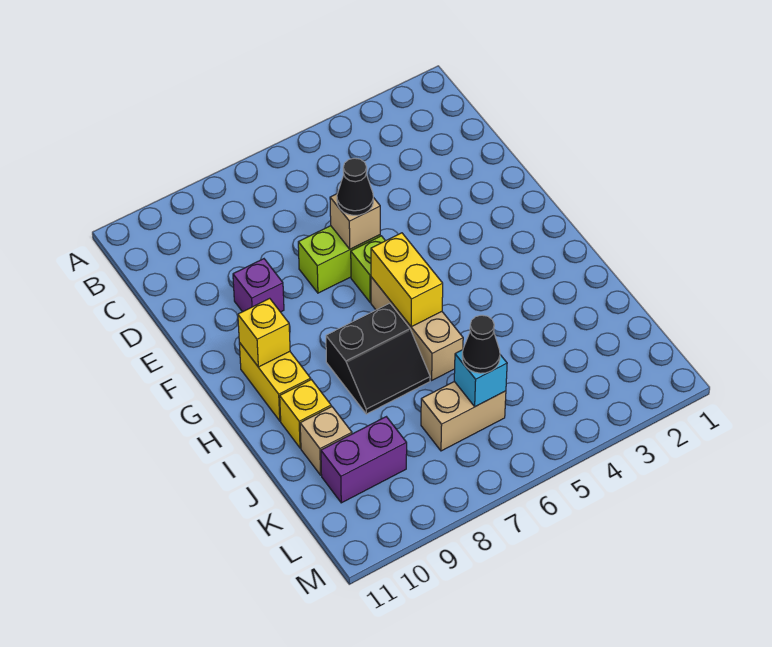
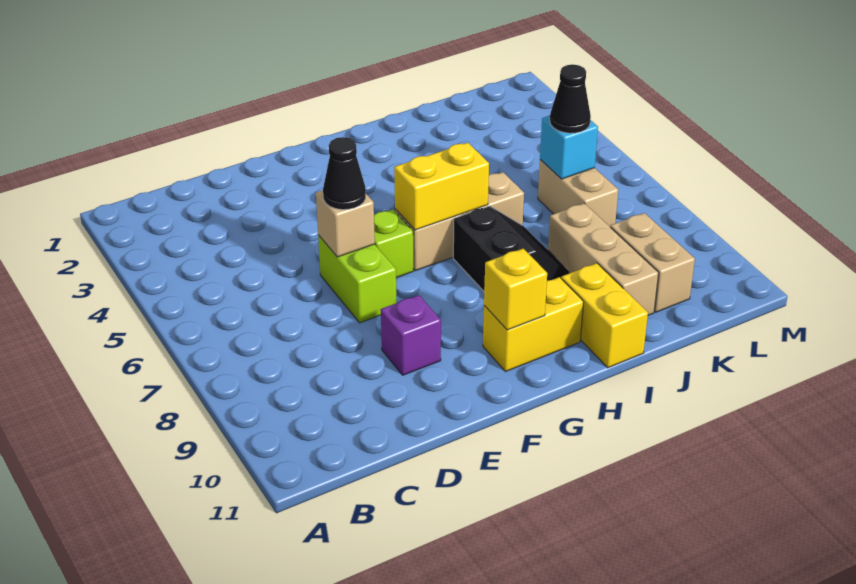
yellow 1x1 brick [280,380,331,448] -> yellow 1x2 brick [561,263,648,368]
tan 1x1 brick [300,407,352,475] -> tan 1x3 brick [548,203,659,315]
purple 1x2 brick [321,417,407,503] -> tan 1x2 brick [610,213,695,312]

